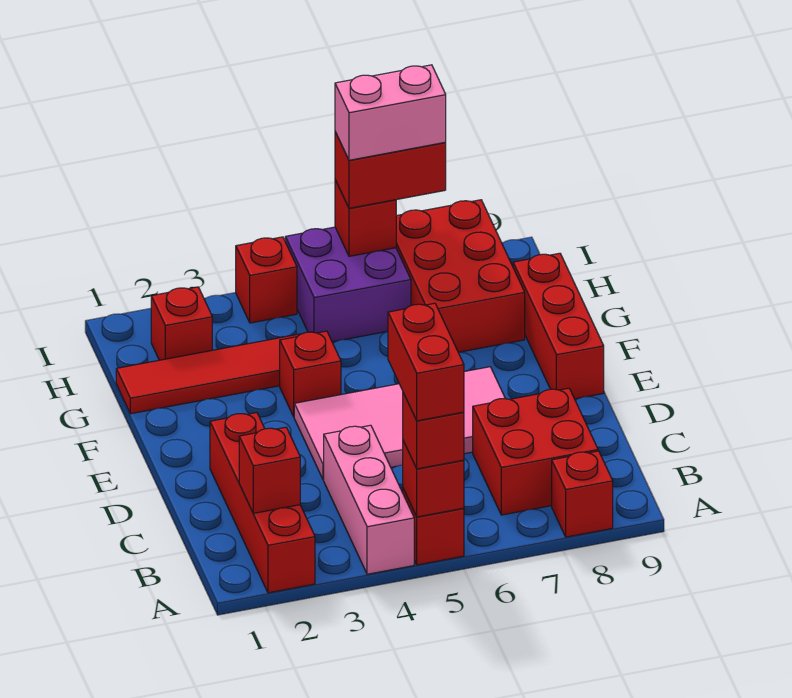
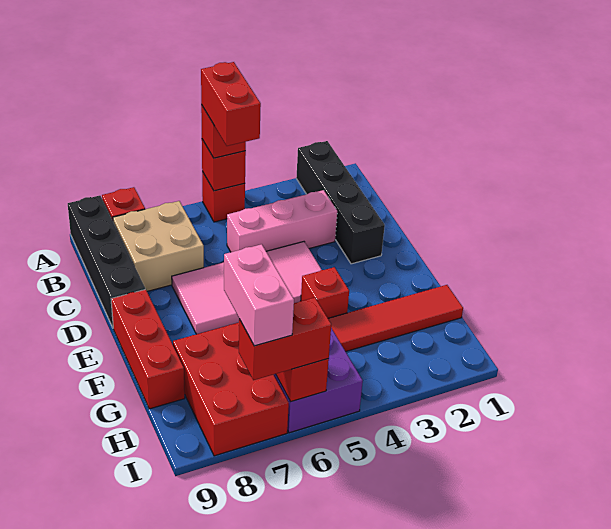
red 1x4 brick [210,413,315,593] -> black 1x4 brick [296,141,385,264]
pink 1x3 brick [324,425,414,574] -> pink 1x3 brick turned to [227,190,337,252]
none -> black 1x4 brick [68,196,145,328]
red 1x1 brick [239,427,300,513] -> none
red 2x2 brick [473,388,598,515] -> tan 2x2 brick [113,201,204,291]
red 1x1 brick [151,287,212,360] -> none
red 1x1 brick [236,237,297,323] -> none
pink 1x2 brick [335,65,446,160] -> pink 1x2 brick turned to [224,244,294,346]

